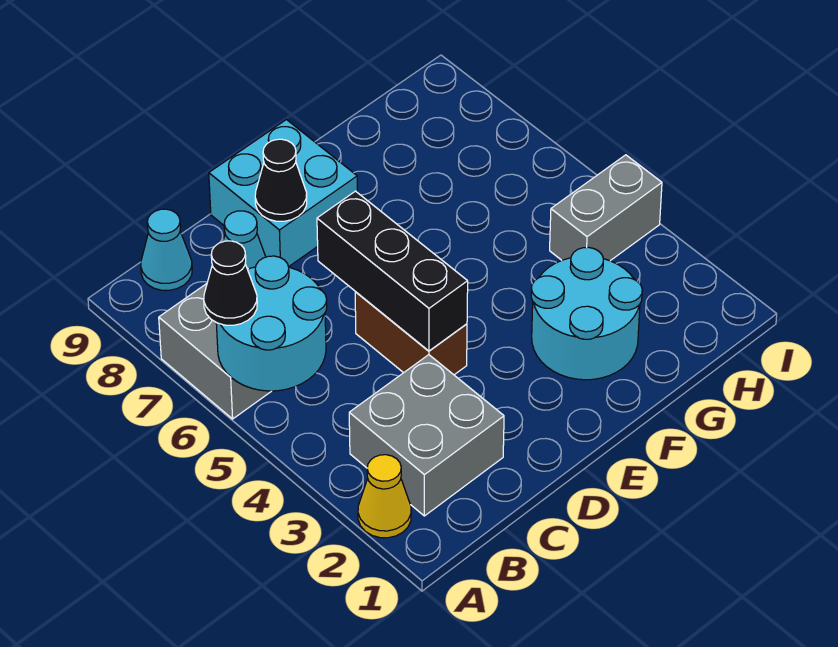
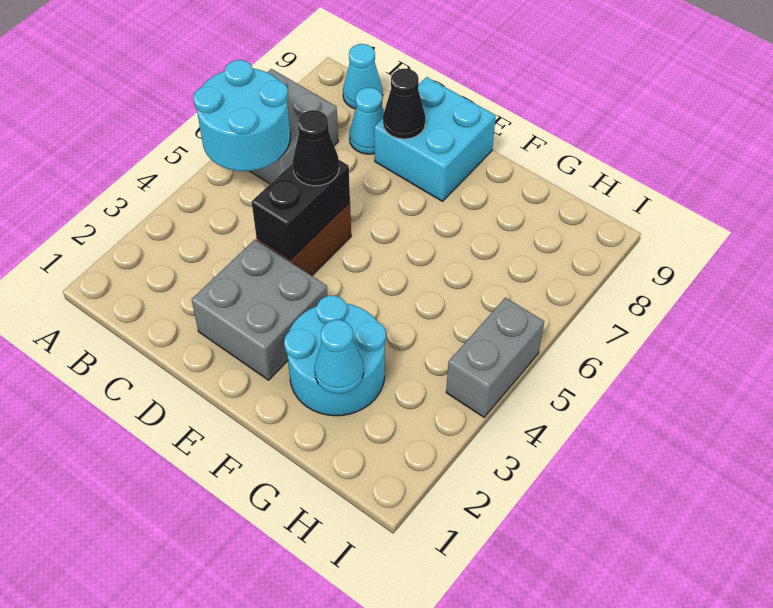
yellow 1x1 cone [358,455,411,538] -> none
black 1x1 cone [204,241,257,325] -> black 1x1 cone moved to [293,110,339,186]
grey 2x2 brick [349,355,504,516] -> grey 2x2 brick moved to [192,240,328,380]
black 1x3 brick [317,191,468,351] -> black 1x2 brick [252,160,350,260]
none -> cyan 1x1 cone [314,320,364,394]
grey 1x2 brick [550,155,662,261] -> grey 1x2 brick turned to [446,298,544,417]

